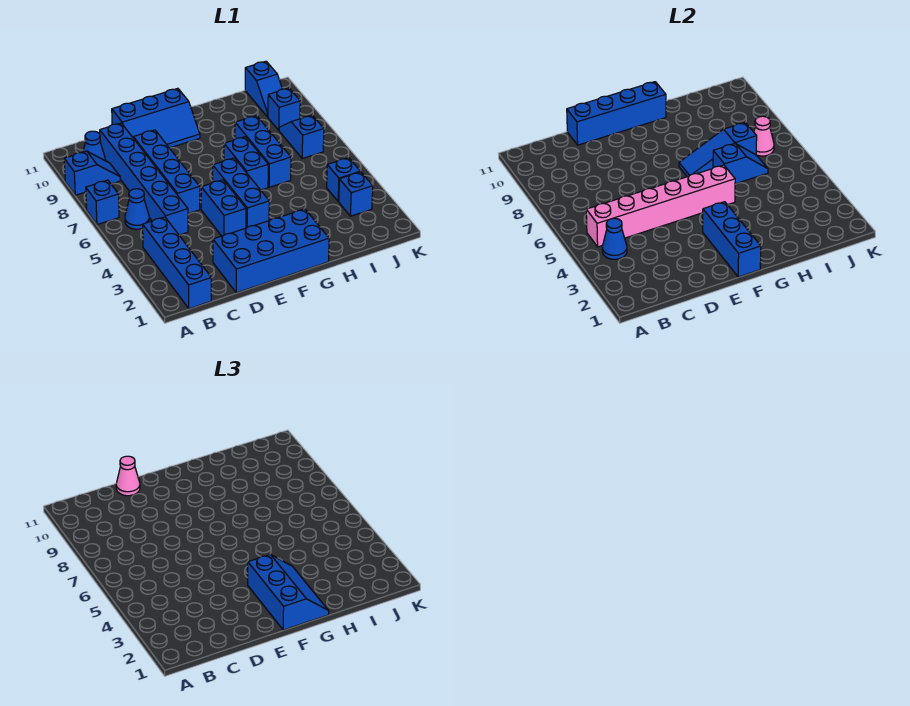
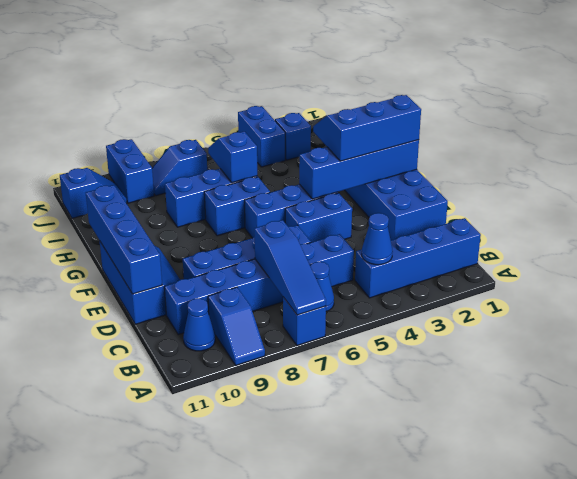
blue 1x2 slope [64,151,120,195] -> blue 1x2 slope turned to [208,287,265,365]
pink 1x6 brick [586,165,735,247] -> none
pink 1x1 cone [116,456,140,496] -> none
blue 1x3 brick [703,202,761,277] -> blue 1x4 brick [299,140,419,199]
blue 1x3 slope [679,122,757,177] -> blue 1x3 slope moved to [254,220,326,315]
blue 1x1 brick [327,158,360,201] -> blue 1x2 brick [238,106,285,167]
pink 1x1 cone [754,116,774,156] -> none
blue 1x1 brick [268,88,300,130] -> blue 1x2 brick [106,139,154,203]

